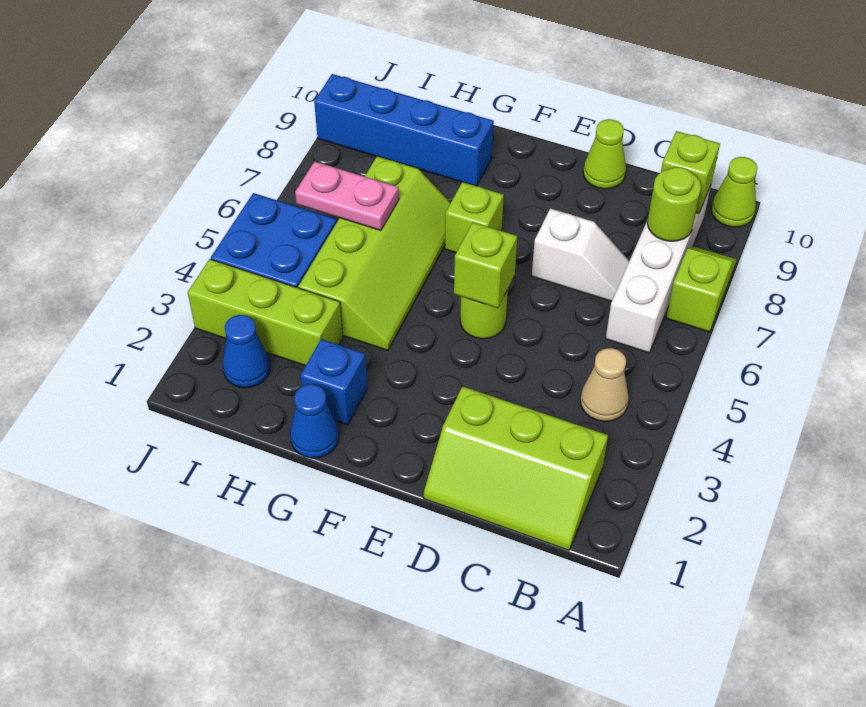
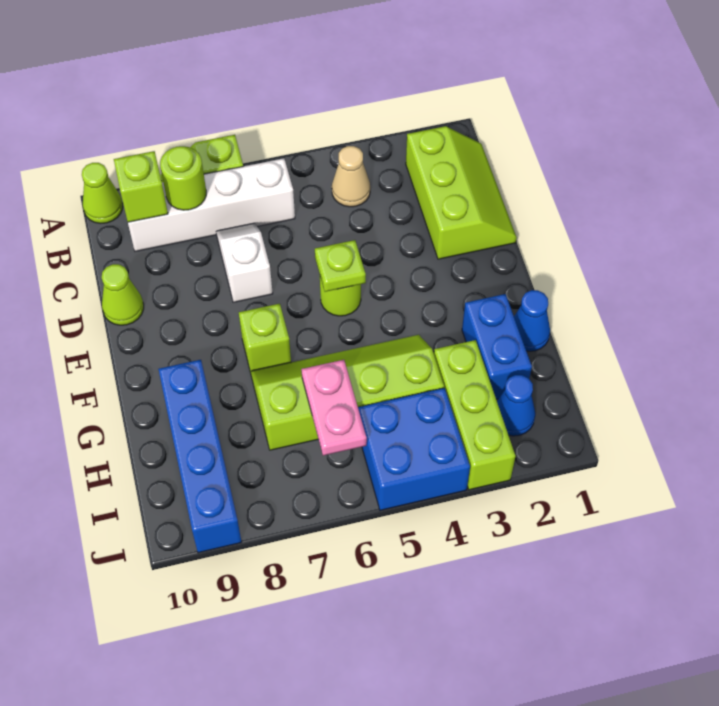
lime 1x1 brick [454,222,517,308] -> lime 1x1 plate [315,240,366,292]
blue 1x1 brick [300,339,367,425] -> blue 1x2 brick [462,294,532,399]

